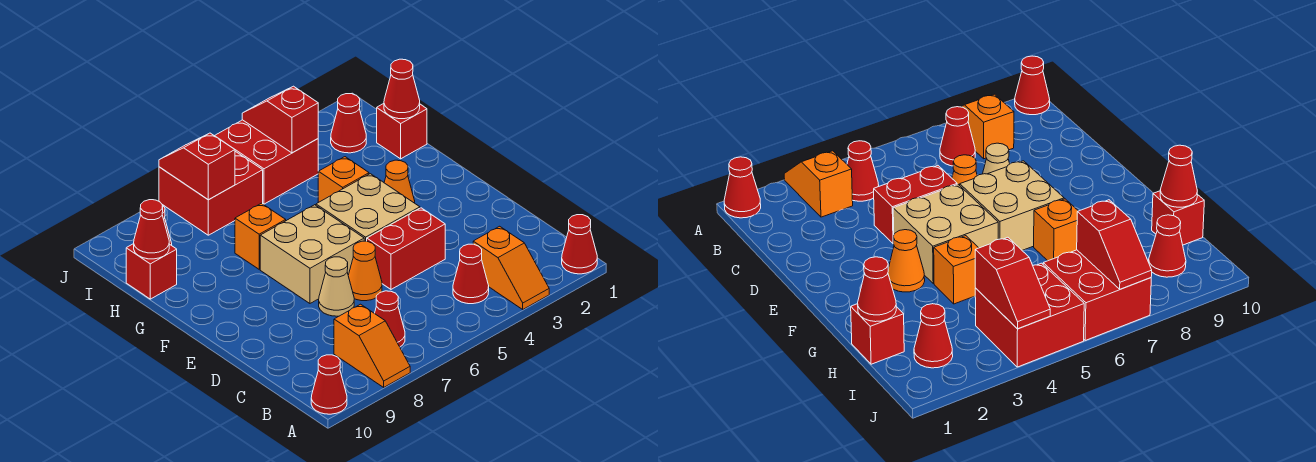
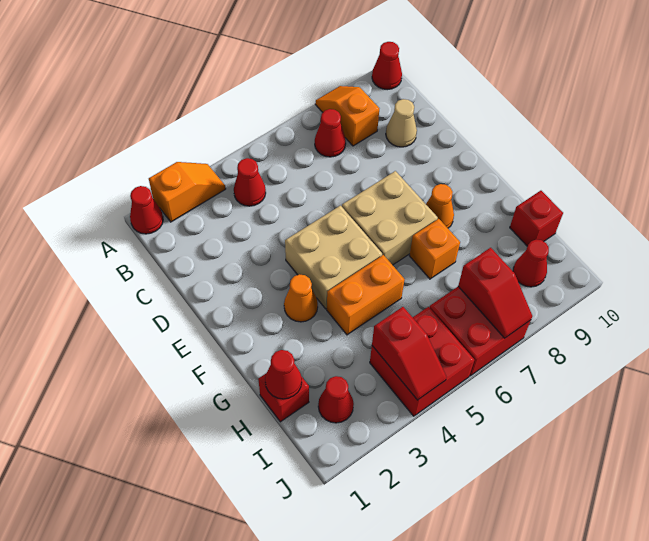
orange 1x2 slope [473,226,549,309] -> orange 1x2 slope turned to [149,162,226,222]
red 1x2 brick [367,208,445,289] -> none
orange 1x1 cone [348,241,382,301] -> orange 1x1 cone moved to [426,184,454,228]
tan 1x1 cone [319,257,354,316] -> tan 1x1 cone moved to [386,99,417,147]
orange 1x1 brick [318,157,369,202] -> orange 1x2 brick [327,255,405,335]
red 1x1 cone [134,200,169,259] -> none

